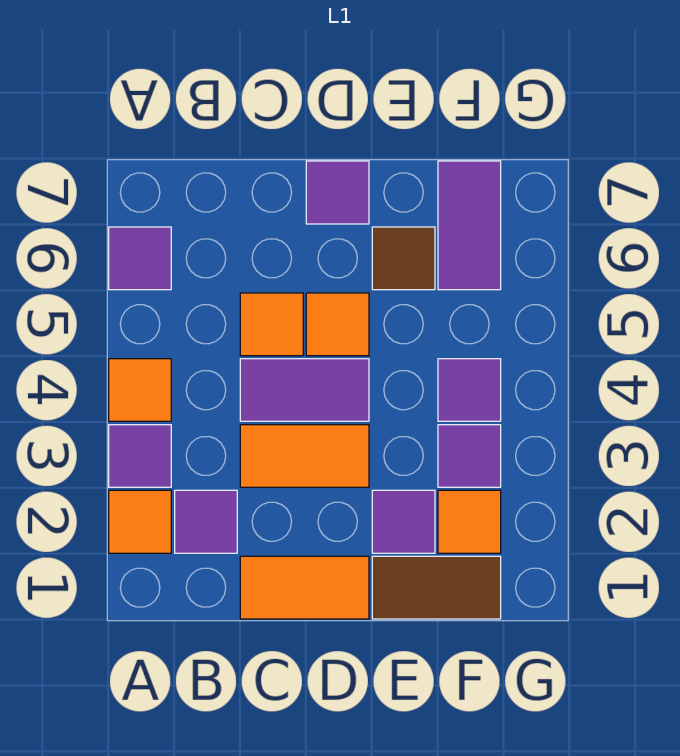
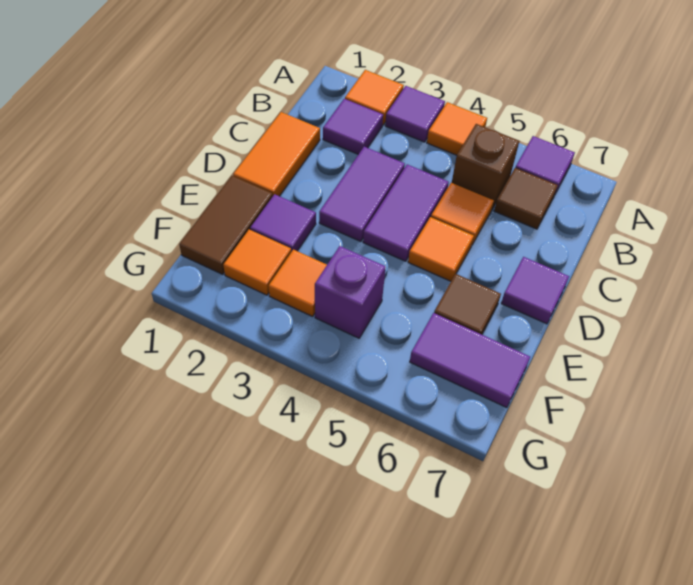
none -> brown 1x1 brick [452,124,519,209]
none -> brown 1x1 tile [494,168,558,229]
orange 1x2 tile [240,425,369,487] -> purple 1x2 tile [319,147,405,242]
purple 1x1 tile [438,425,501,487] -> orange 1x1 tile [269,250,327,317]
purple 1x1 tile [438,359,501,421] -> purple 1x1 brick [315,246,386,338]

